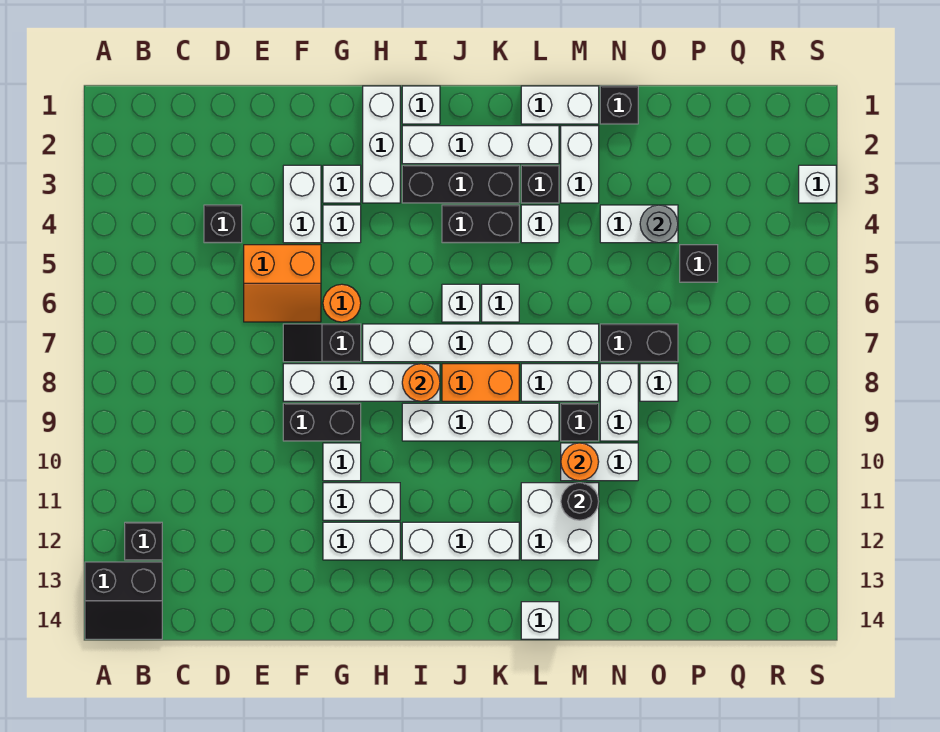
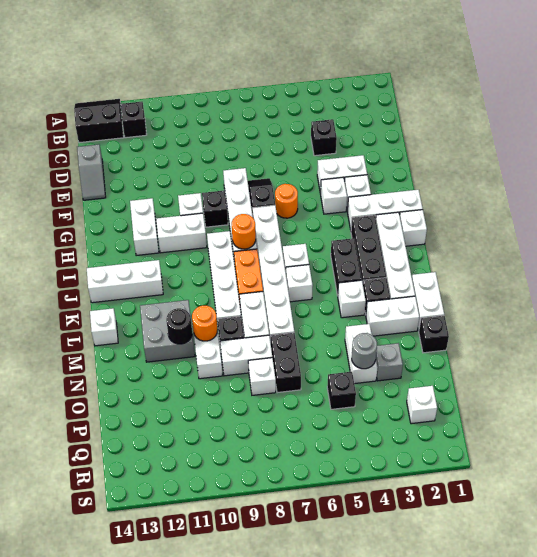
black 2x2 slope [85,562,162,639] -> black 2x2 slope turned to [74,99,124,143]
none -> grey 1x2 slope [77,144,106,200]
orange 2x2 slope [244,245,321,322] -> none
black 1x2 brick [283,403,361,441] -> black 1x1 brick [202,190,228,227]
white 1x2 brick [323,483,400,520] -> white 1x2 brick turned to [156,213,207,253]
white 1x3 brick [402,522,519,560] -> white 1x3 brick turned to [87,260,163,303]
white 2x2 brick [521,483,599,560] -> grey 2x2 brick [140,300,195,362]
none -> grey 1x1 brick [376,343,403,381]
white 1x1 brick [799,165,836,203] -> white 1x1 brick moved to [407,386,437,424]

